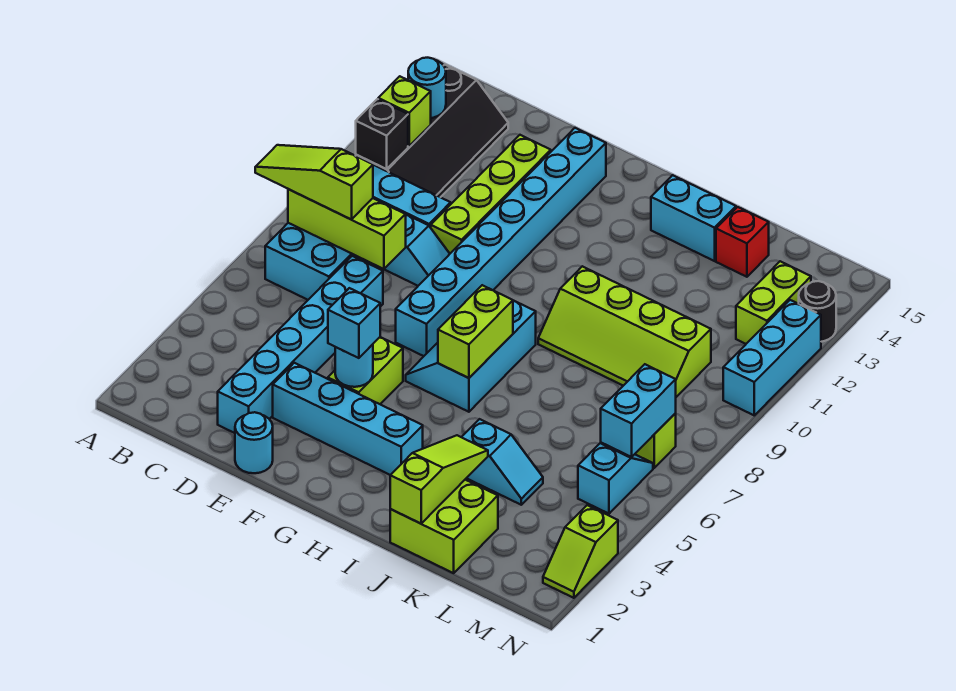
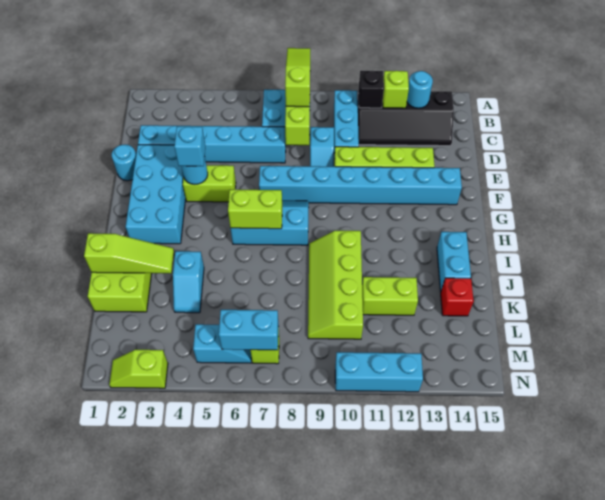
cyan 1x4 brick [273,363,423,475] -> cyan 2x4 brick [126,145,186,244]
lime 1x2 brick [736,261,811,344] -> lime 1x2 brick moved to [362,277,418,315]
black 1x1 round brick [799,281,836,342] -> none

